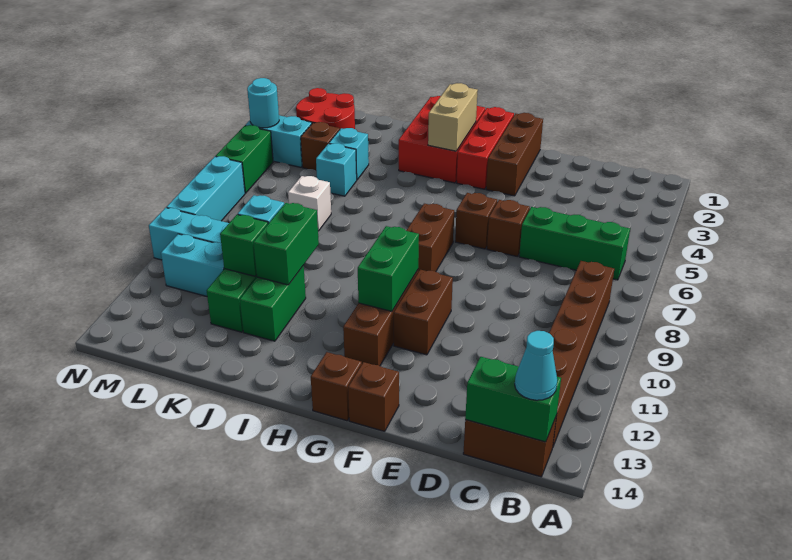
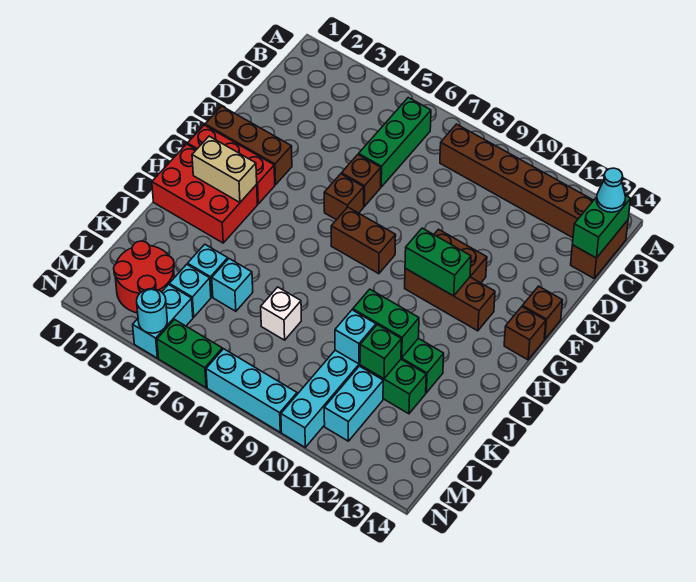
brown 1x1 brick [301,122,340,171] -> cyan 1x1 brick [169,264,211,317]

